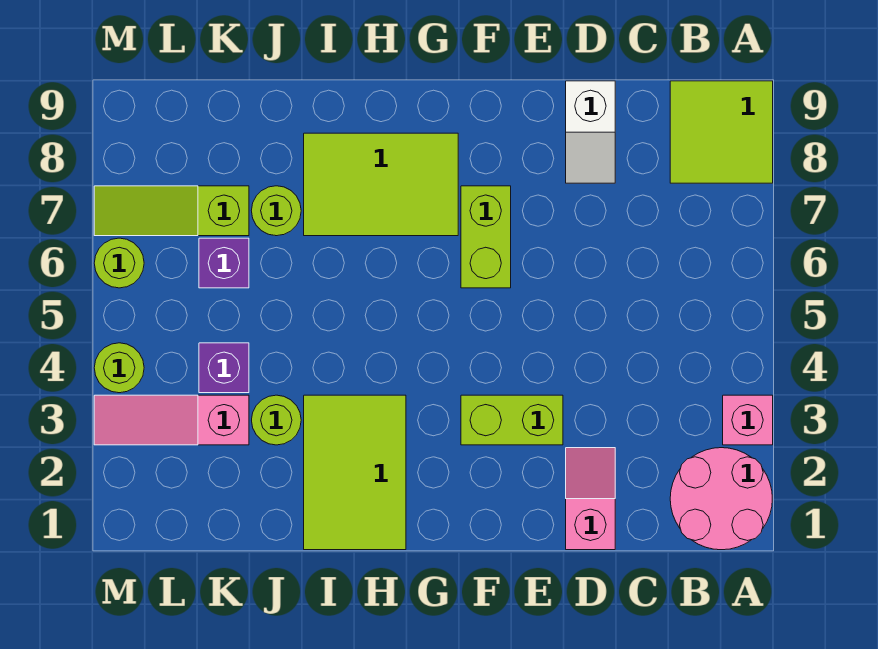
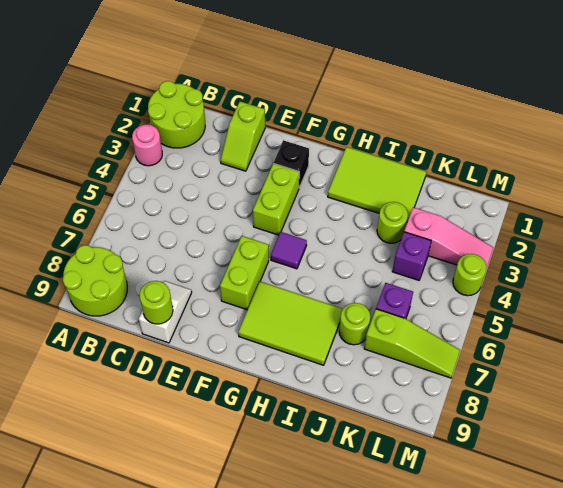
pink 2x2 round brick [670,448,772,550] -> lime 2x2 round brick [148,81,205,148]
pink 1x1 brick [723,395,773,445] -> pink 1x1 round brick [132,125,162,166]
lime 2x2 tile [670,81,773,183] -> lime 2x2 round brick [63,245,127,316]
pink 1x2 slope [566,448,615,550] -> lime 1x2 slope [220,102,265,171]
lime 1x2 brick [461,395,563,445] -> lime 1x2 brick turned to [253,163,299,235]
none -> black 1x1 brick [274,140,309,188]
none -> purple 1x1 tile [271,232,307,269]
lime 2x3 tile [304,395,406,550] -> lime 2x3 tile turned to [328,147,426,222]
lime 1x1 round brick [94,238,144,288] -> lime 1x1 round brick moved to [140,281,173,324]

